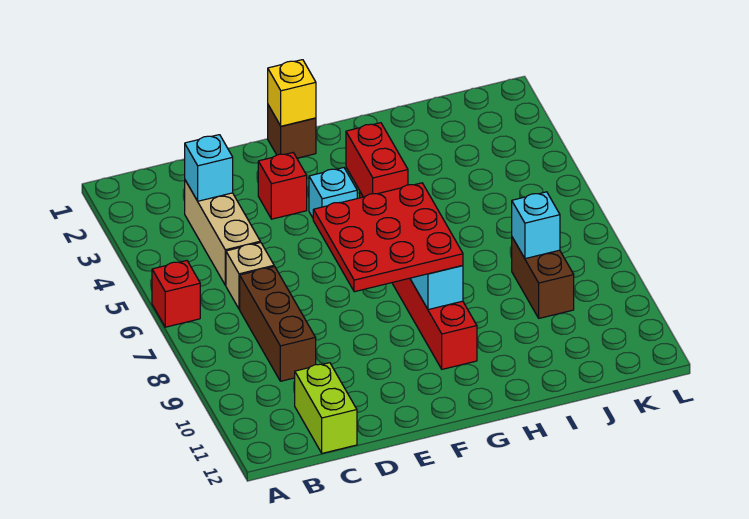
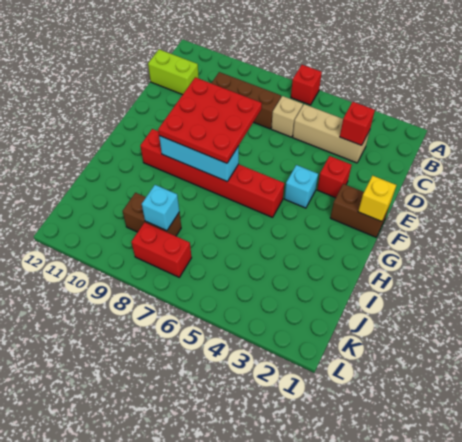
cyan 1x1 brick [185,135,233,201] -> red 1x1 brick [340,102,375,145]
brown 1x1 brick [268,105,316,158] -> brown 1x2 brick [330,184,389,237]
red 1x2 brick [346,123,408,197] -> red 1x2 brick moved to [131,222,192,277]

